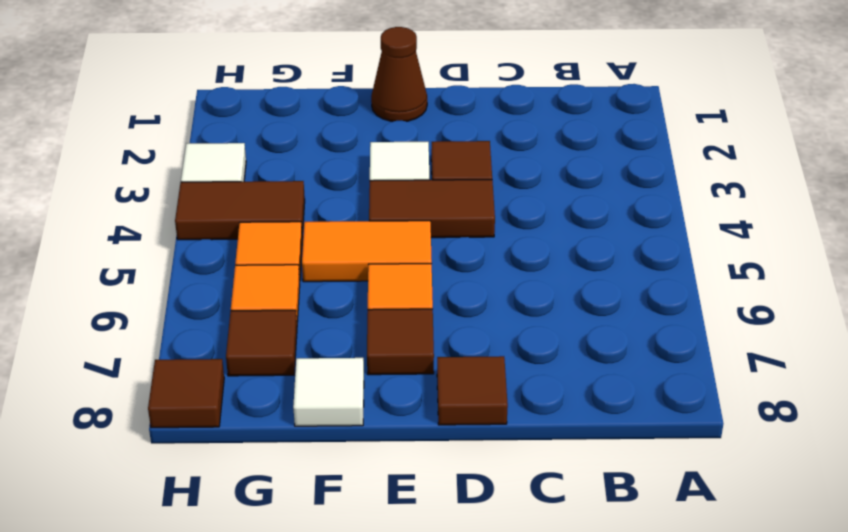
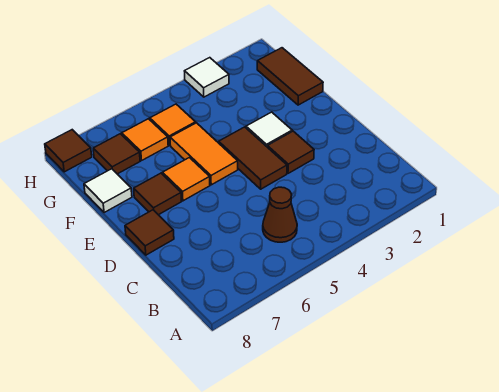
brown 1x1 cone [371,27,427,122] -> brown 1x1 cone moved to [263,187,297,242]
brown 1x2 tile [175,181,305,240] -> brown 1x2 tile moved to [257,48,323,105]

